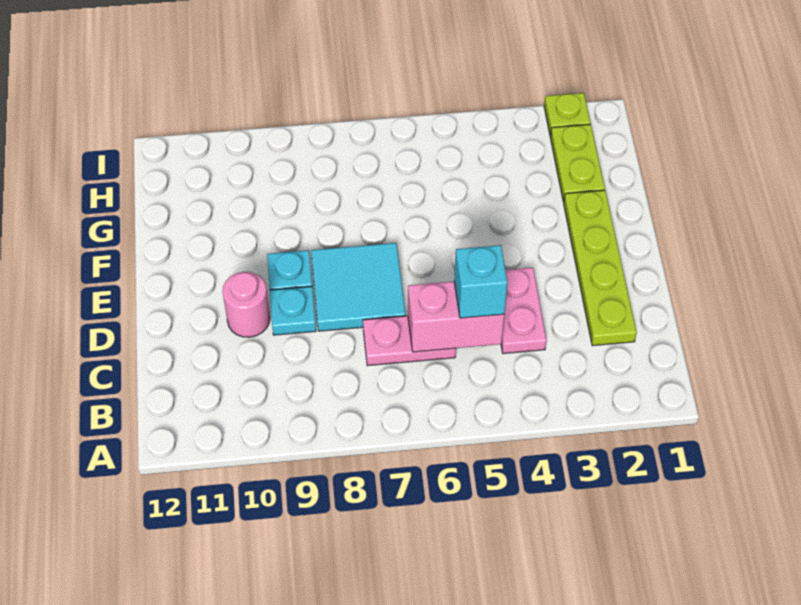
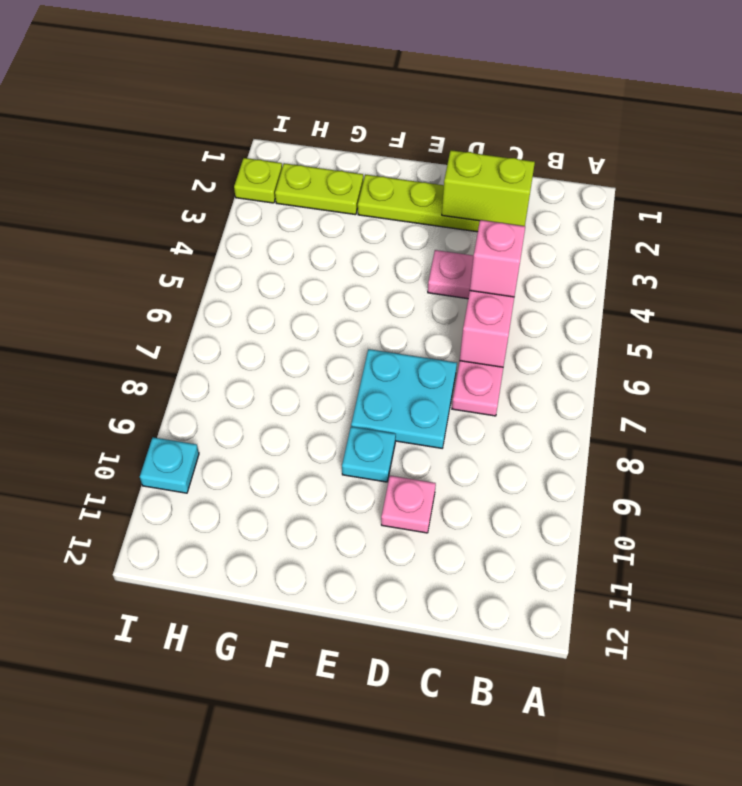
none -> lime 1x2 brick [442,150,535,226]
cyan 1x1 brick [454,245,507,318] -> pink 1x1 brick [470,220,525,297]
cyan 2x2 tile [311,243,406,331] -> cyan 2x2 plate [351,349,457,448]
cyan 1x1 plate [270,287,316,335] -> cyan 1x1 plate moved to [140,437,199,493]
pink 1x1 round brick [223,272,270,337] -> pink 1x1 plate [381,476,436,533]

